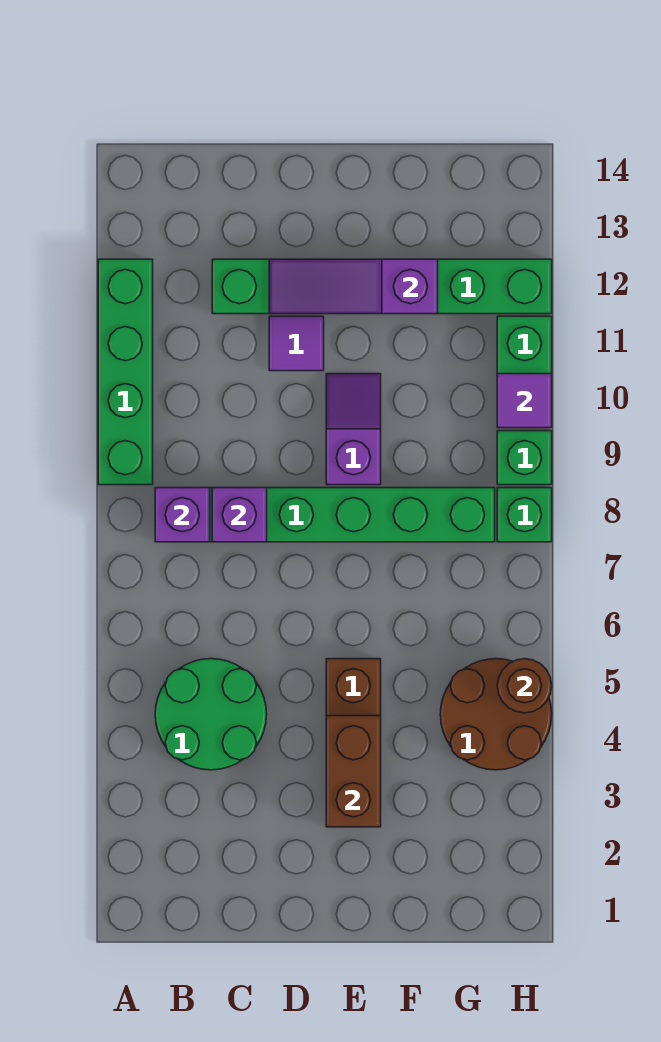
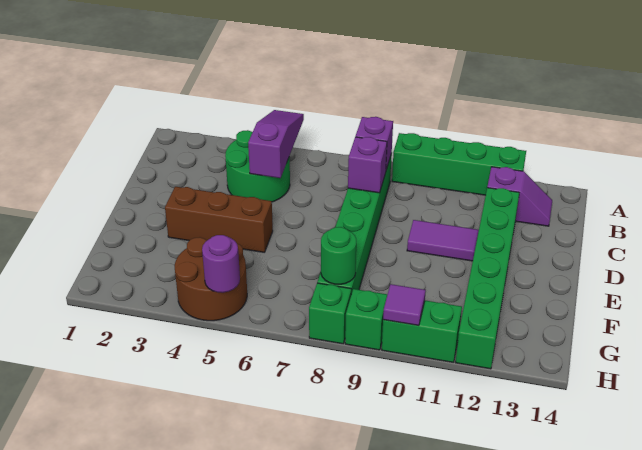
purple 1x1 tile [269,316,324,371] -> purple 1x2 tile [407,220,479,261]
purple 1x3 slope [269,259,438,314] -> purple 1x3 slope moved to [248,110,304,178]
brown 1x2 brick [326,716,381,827] -> none
purple 1x2 slope [326,374,381,485] -> purple 1x2 slope moved to [487,167,552,226]
none -> green 1x1 round brick [321,227,356,284]
brown 1x1 round brick [497,659,552,713] -> purple 1x1 round brick [202,235,240,293]

